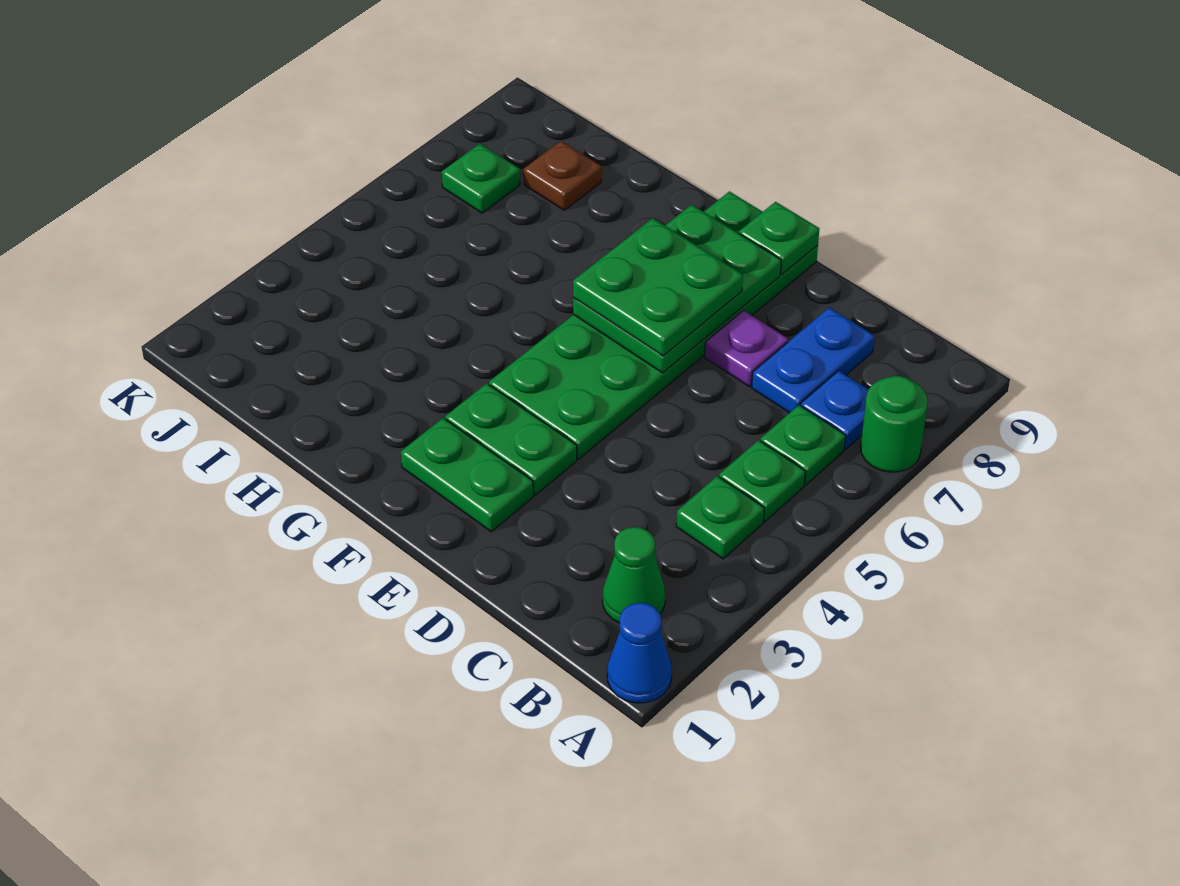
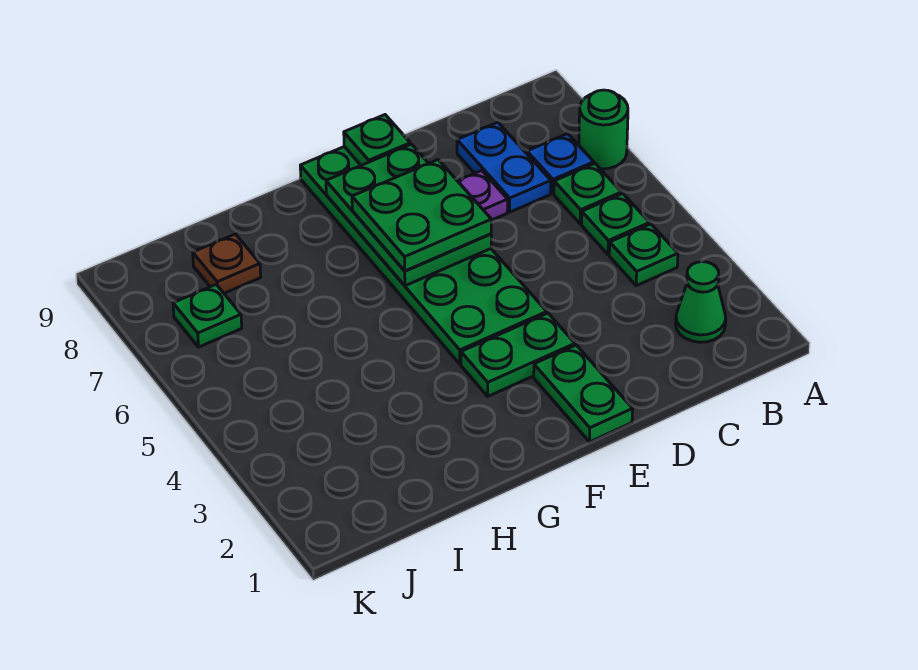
blue 1x1 cone [607,603,672,703] -> none
green 1x2 plate [401,418,533,532] -> green 1x2 plate turned to [534,345,633,442]

